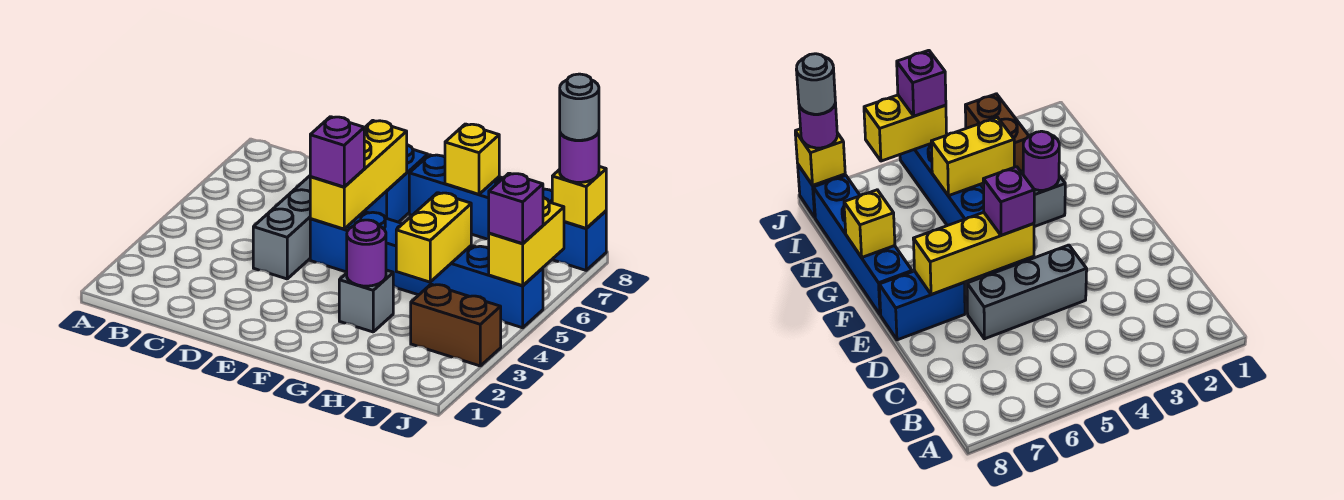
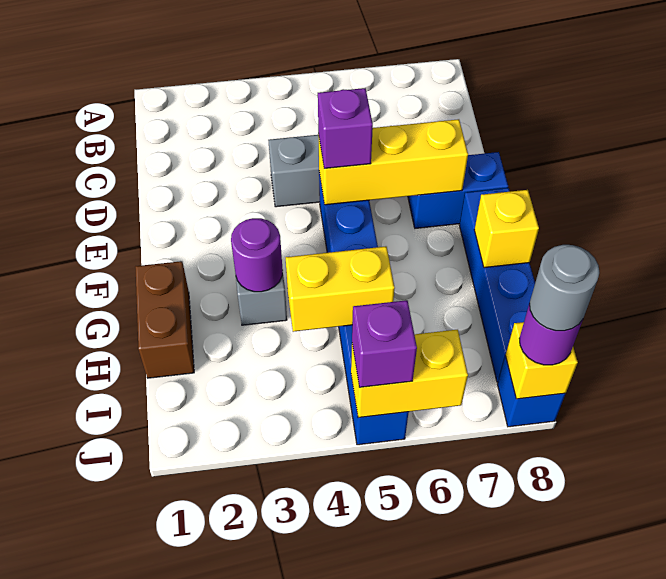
brown 1x2 brick [411,284,501,366] -> brown 1x2 brick moved to [135,261,194,378]

